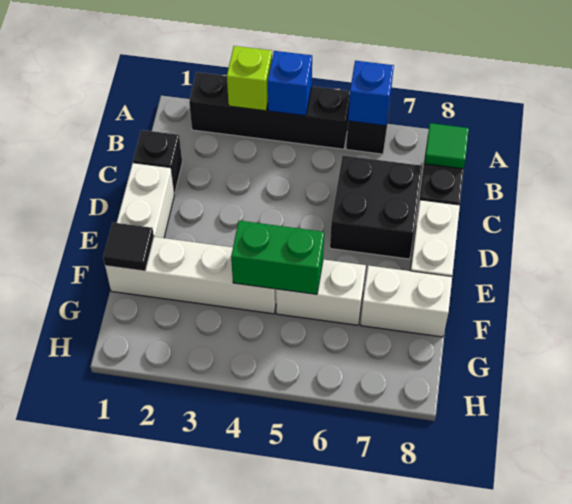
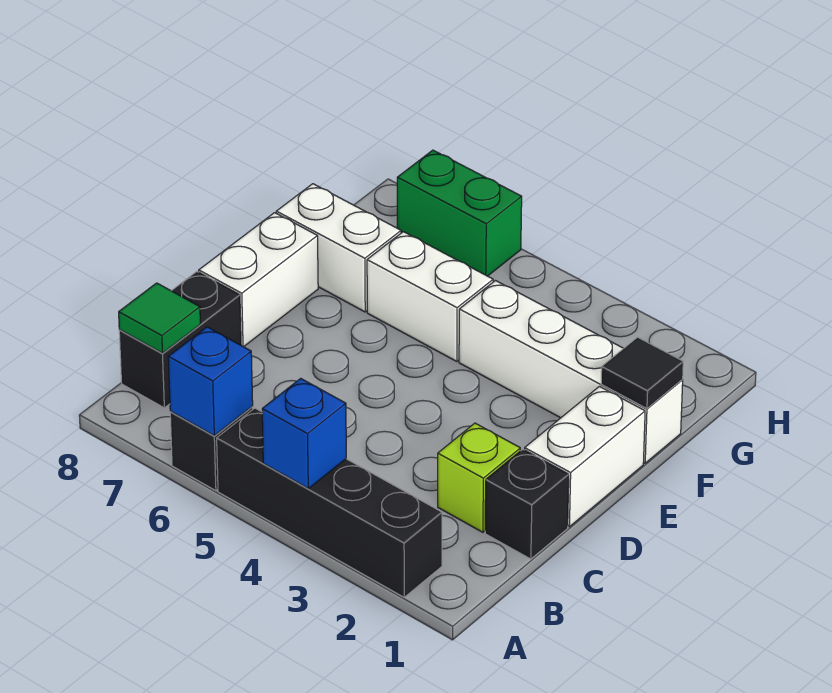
lime 1x1 brick [227,46,272,111] -> lime 1x1 brick moved to [438,423,520,532]
black 2x2 brick [330,156,422,259] -> none
green 1x2 brick [231,221,324,294] -> green 1x2 brick moved to [397,150,522,276]

